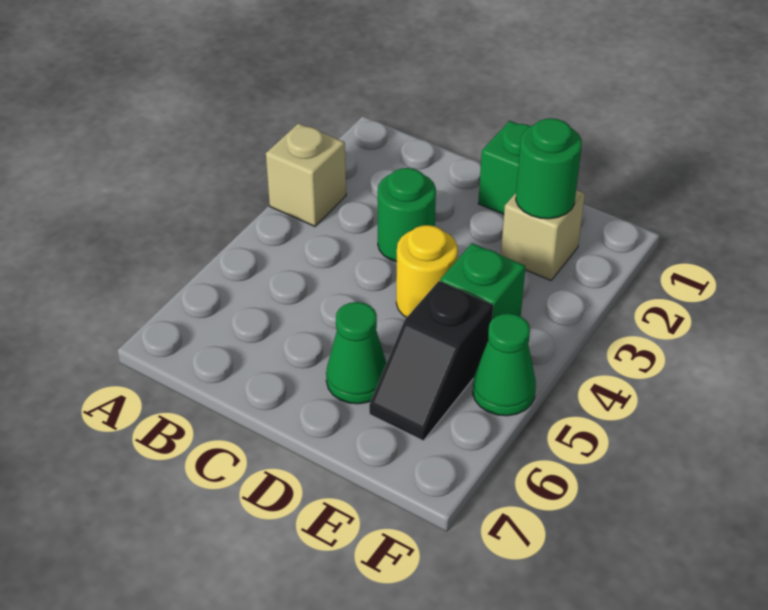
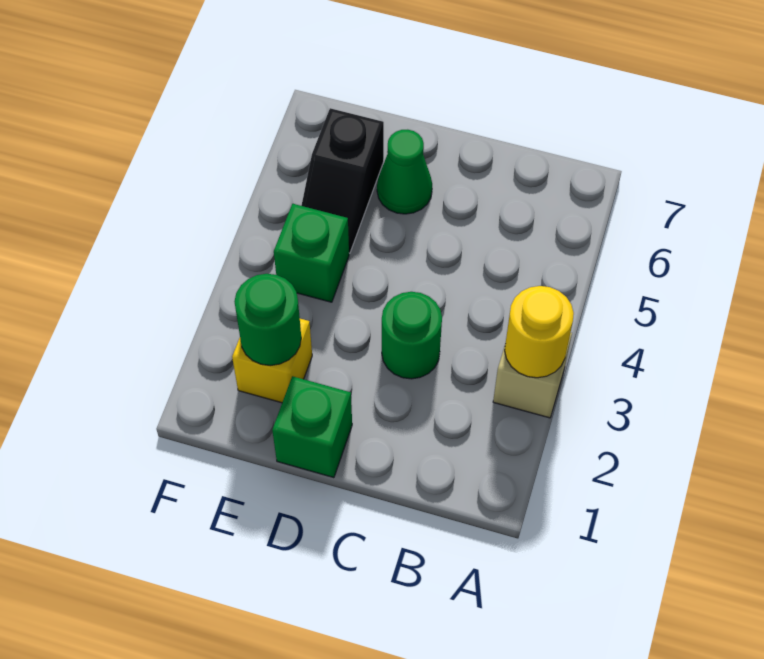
yellow 1x1 round brick [396,225,458,318] -> yellow 1x1 round brick moved to [505,286,574,378]
tan 1x1 brick [501,190,585,280] -> yellow 1x1 brick [232,319,312,403]
black 1x2 slope [369,281,493,441] -> black 1x2 slope turned to [301,108,384,253]
green 1x1 cone [473,314,536,416] -> none

